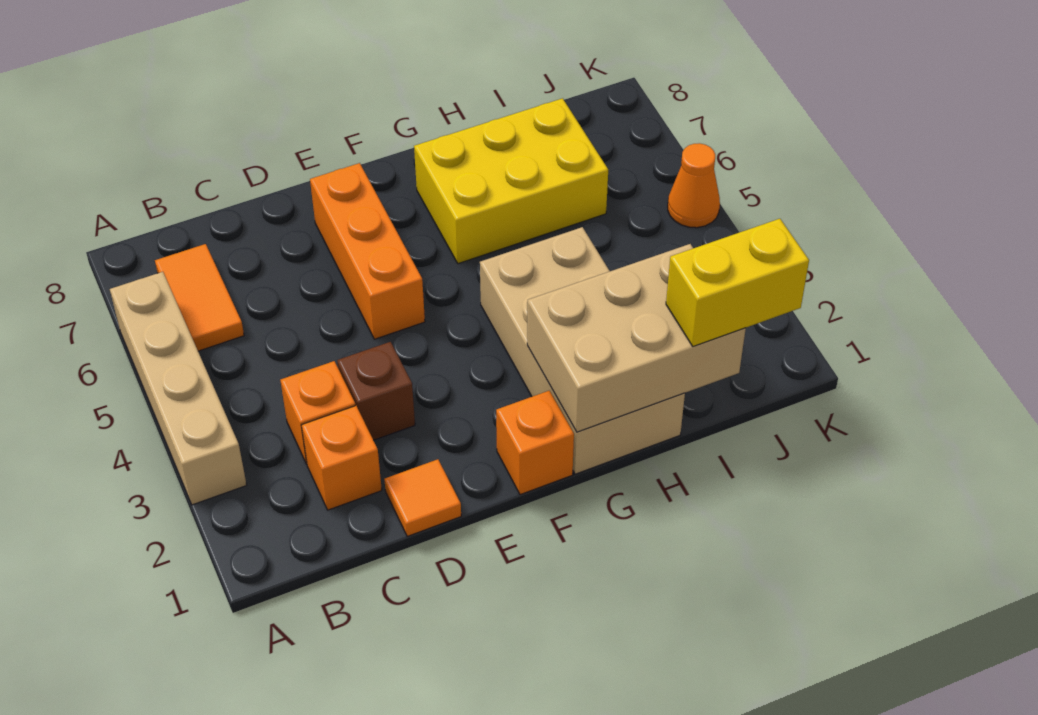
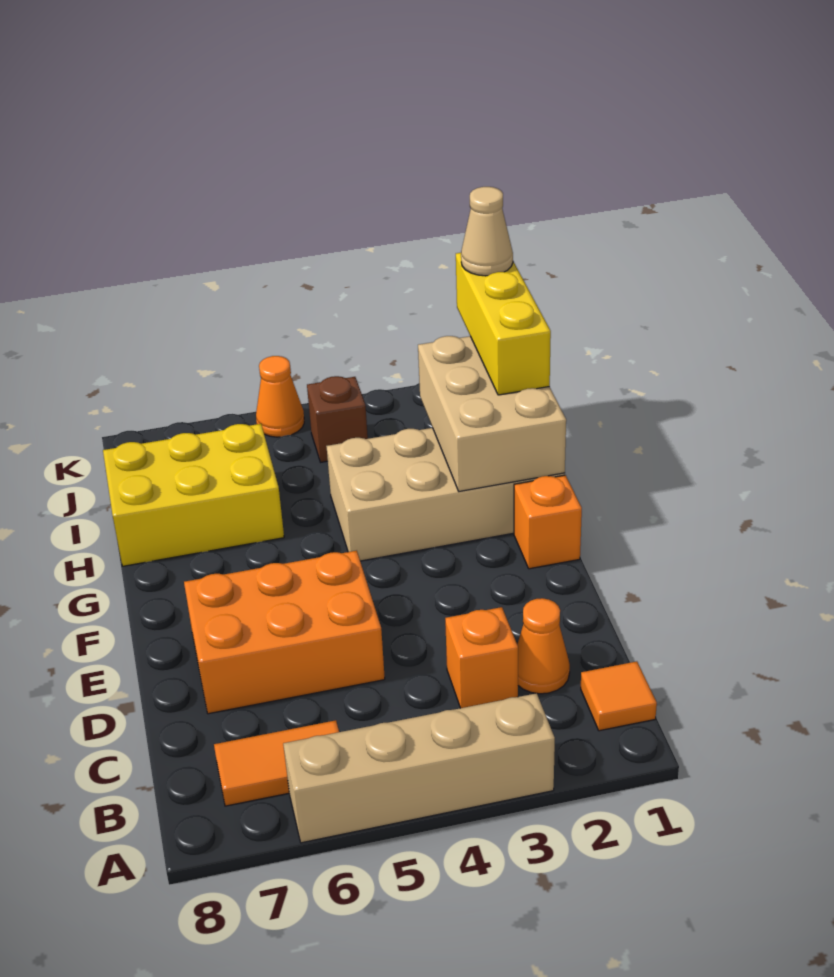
orange 1x1 brick [301,406,382,510] -> orange 1x1 cone [517,598,570,694]
orange 1x1 tile [384,459,461,536] -> orange 1x1 tile moved to [581,661,657,731]
brown 1x1 brick [337,342,415,440] -> brown 1x1 brick moved to [307,376,368,462]
orange 1x3 brick [310,163,425,339] -> orange 2x3 brick [184,551,385,714]
yellow 2x3 brick [414,98,608,264] -> yellow 2x3 brick turned to [103,424,284,566]
yellow 1x2 brick [666,219,809,346] -> yellow 1x3 brick [456,253,551,395]
none -> tan 1x1 cone [461,187,513,276]

